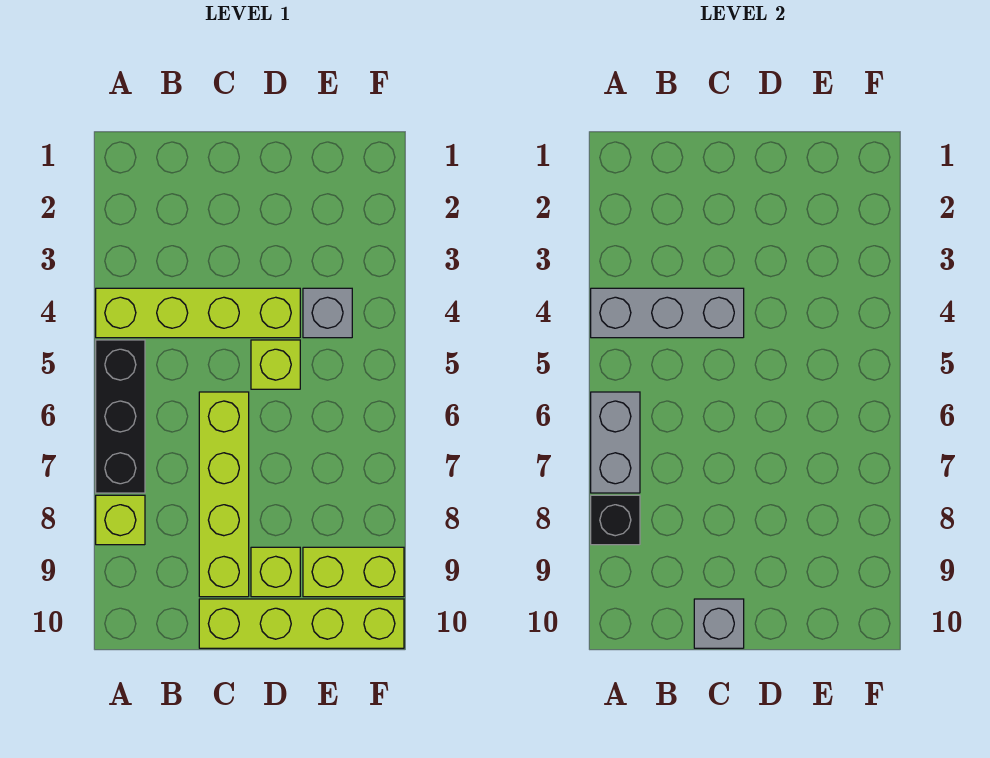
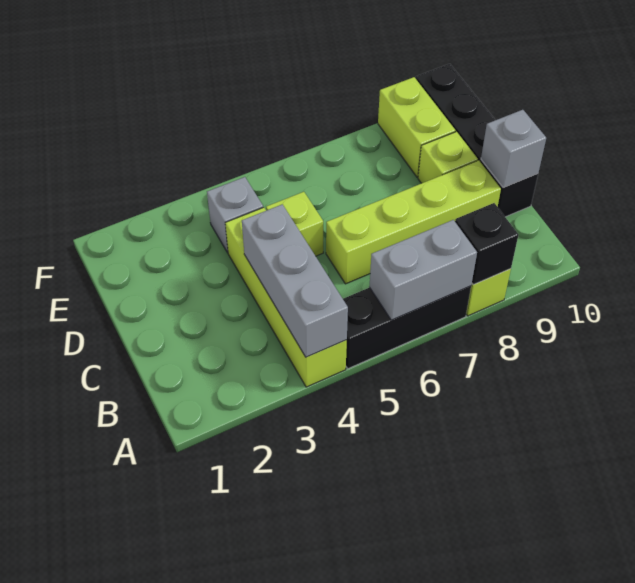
lime 1x4 brick [199,599,404,648] -> black 1x4 brick [416,64,538,217]

